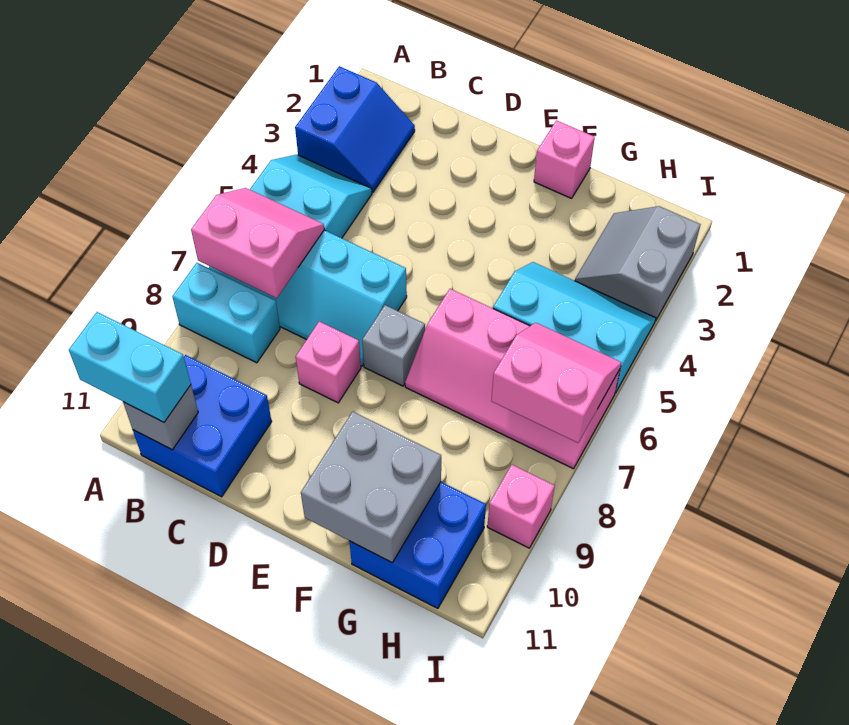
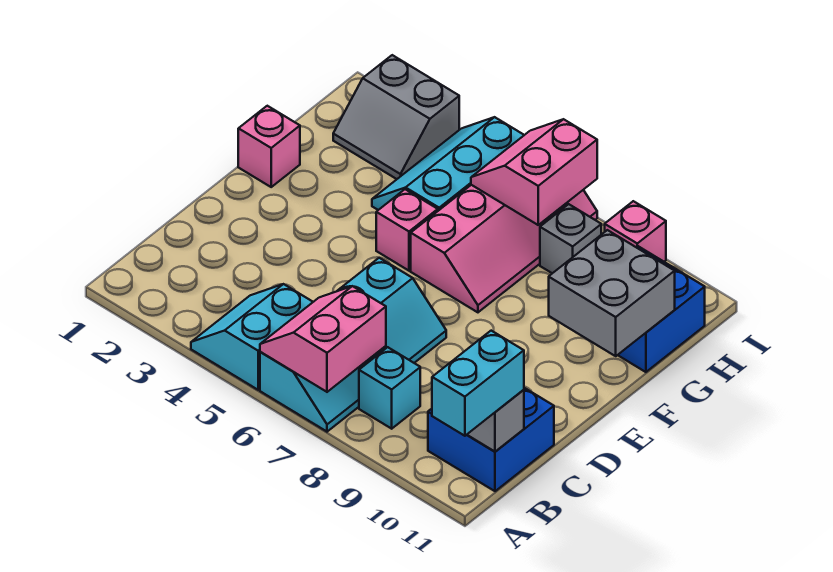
blue 2x2 slope [295,66,415,192] -> none
cyan 1x2 brick [172,263,280,363] -> cyan 1x1 brick [359,347,420,429]
pink 1x1 brick [296,321,361,403] -> pink 1x1 brick moved to [376,189,438,271]
grey 1x1 brick [362,305,425,386] -> grey 1x1 brick moved to [540,204,601,273]

